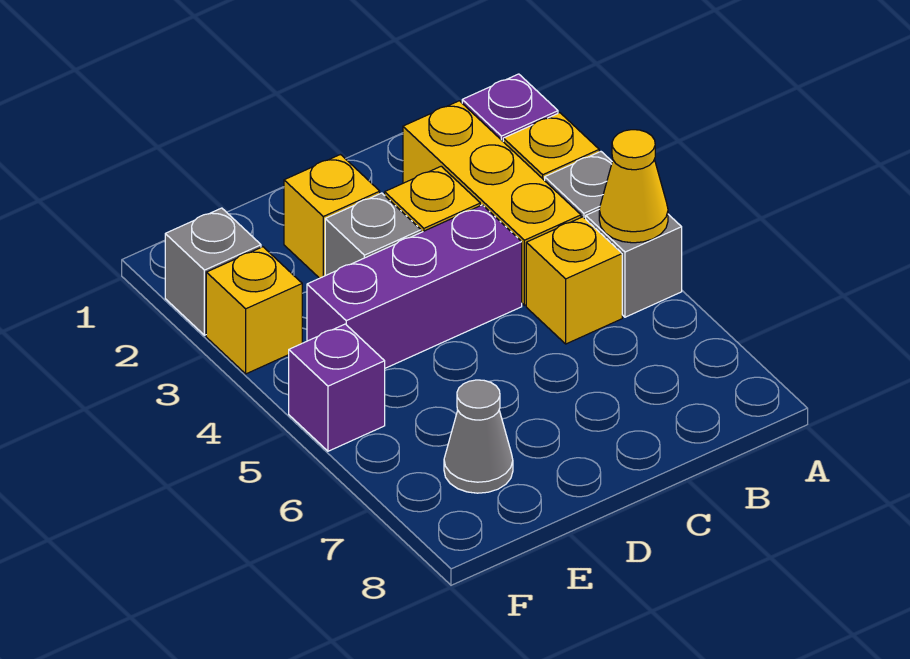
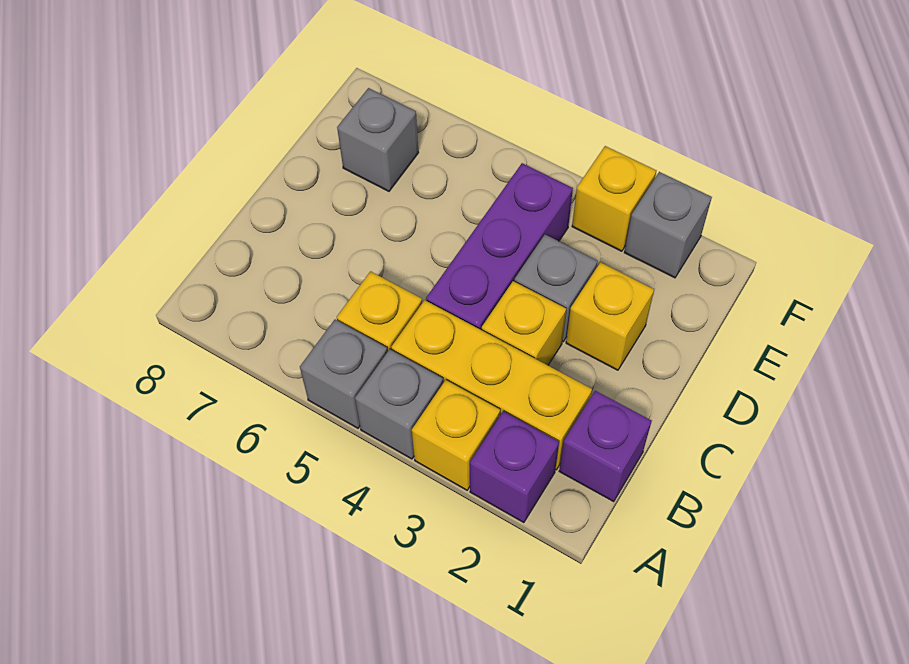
yellow 1x1 cone [599,130,668,243] -> none
grey 1x1 cone [444,380,513,493] -> grey 1x1 brick [337,88,419,191]
purple 1x1 brick [289,324,385,451] -> purple 1x1 brick moved to [559,391,652,502]

